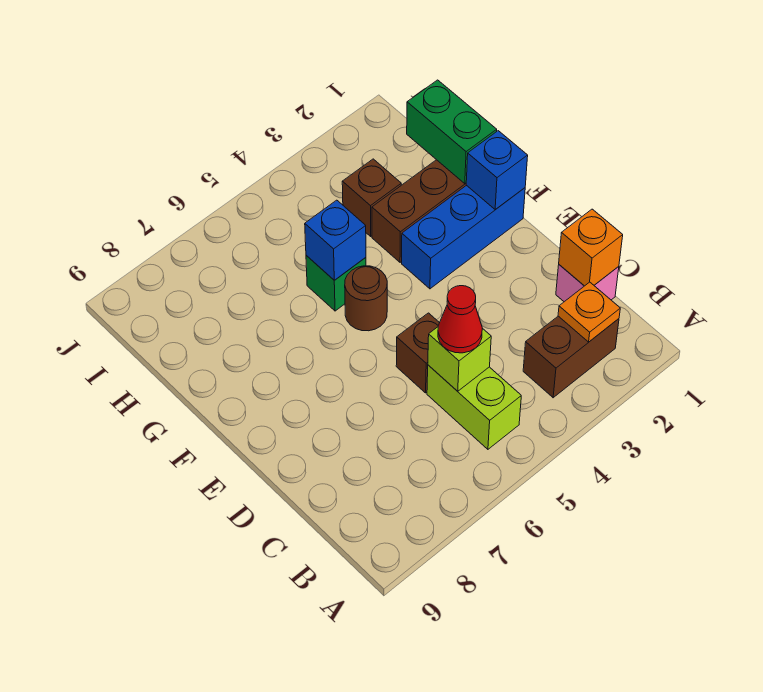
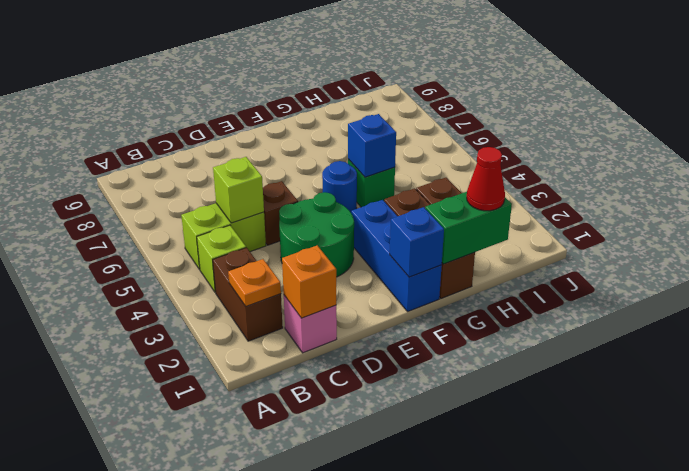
none -> lime 1x1 brick [197,225,246,292]
red 1x1 cone [438,286,482,353] -> red 1x1 cone moved to [467,147,505,211]
none -> green 2x2 round brick [279,192,354,277]
brown 1x1 round brick [345,266,387,331] -> blue 1x1 round brick [322,161,357,212]

